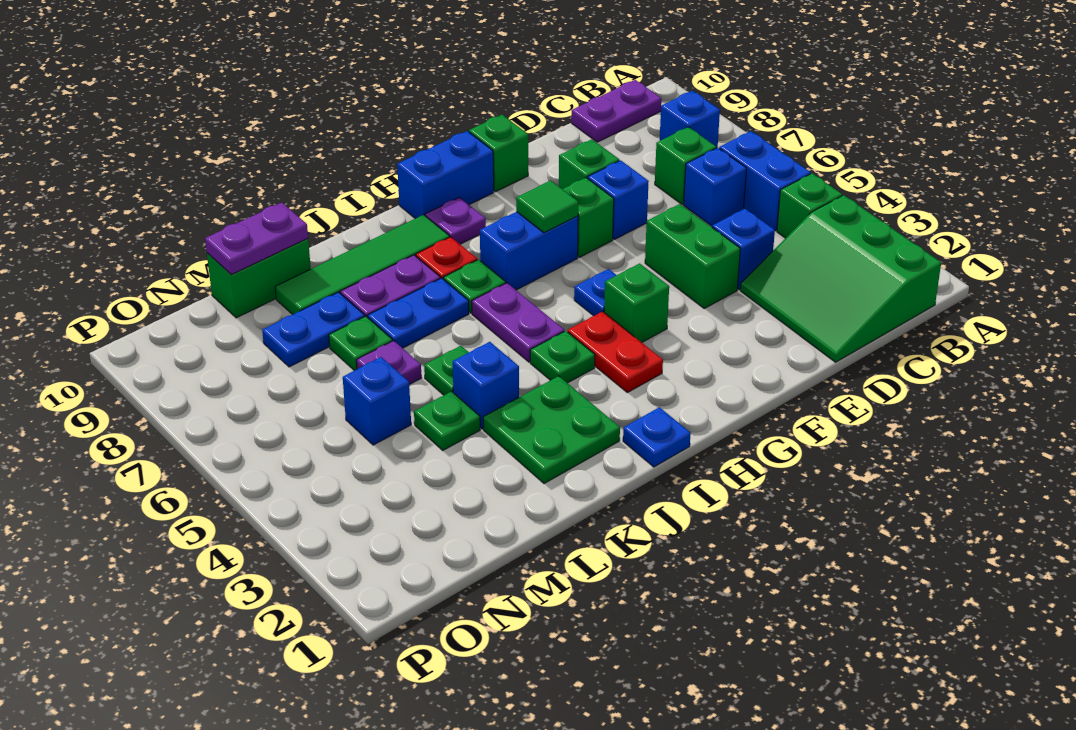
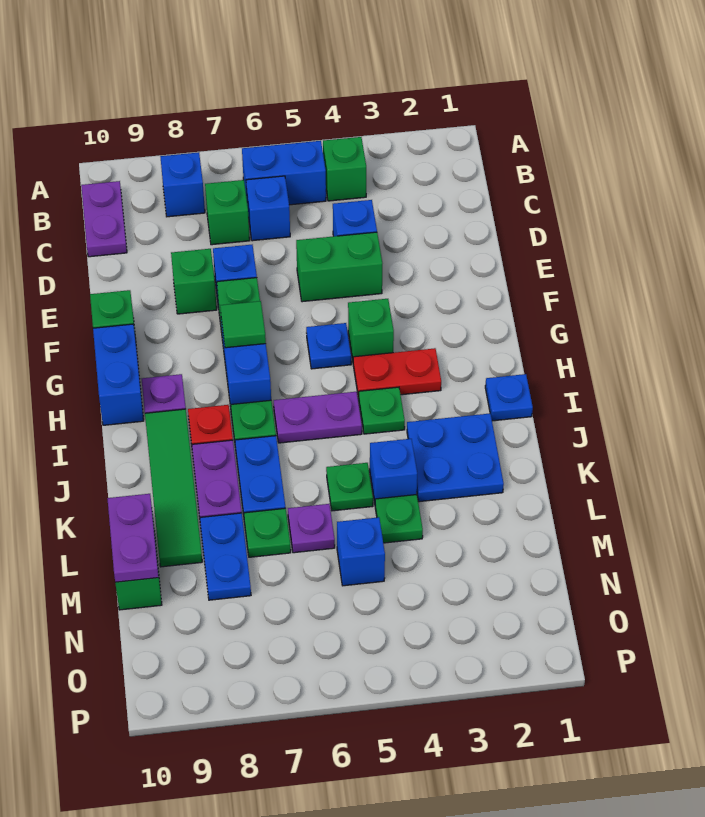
green 3x3 slope [740,195,941,362] -> none
green 2x2 plate [483,376,620,484] -> blue 2x2 plate [407,414,504,502]

